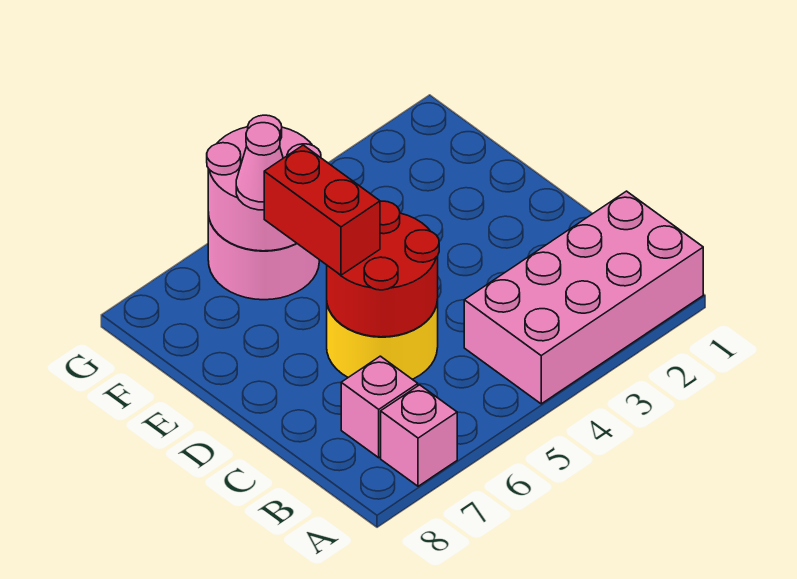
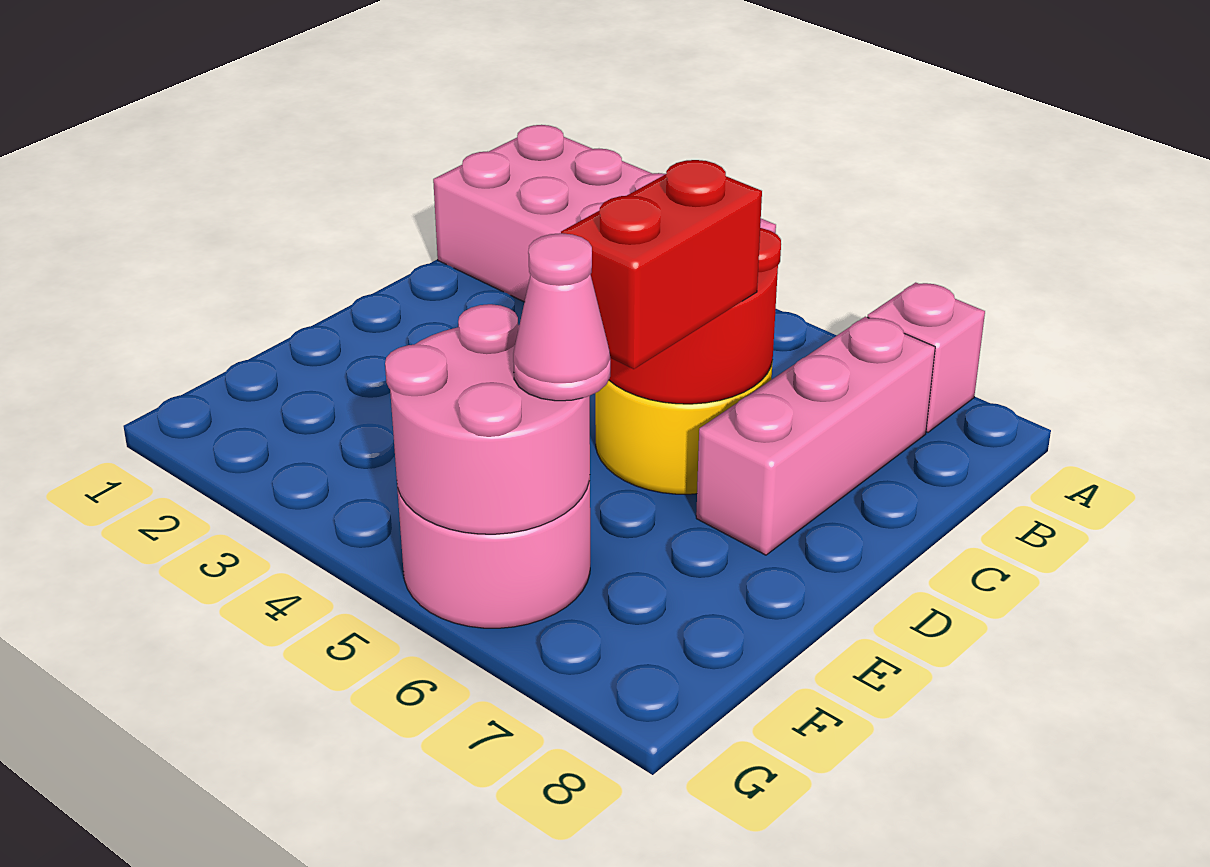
pink 1x1 brick [341,356,418,458] -> pink 1x3 brick [696,317,935,555]

